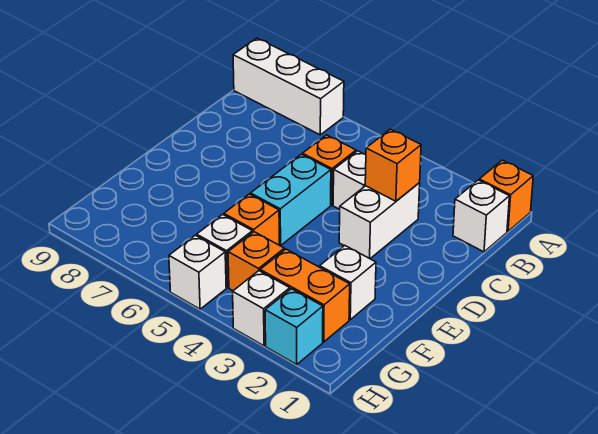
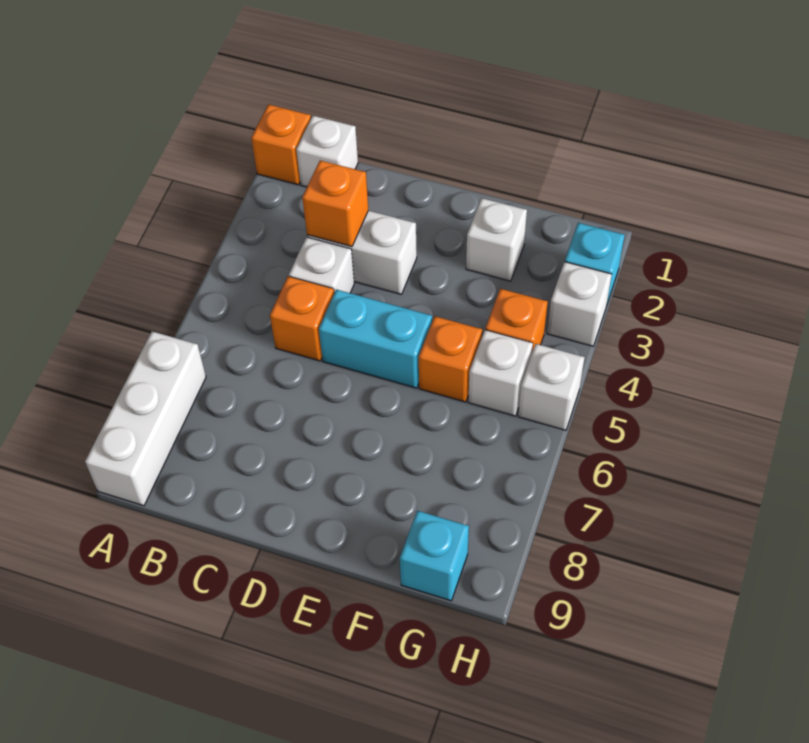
orange 1x2 brick [260,249,350,342] -> none
none -> cyan 1x1 brick [400,511,469,601]

